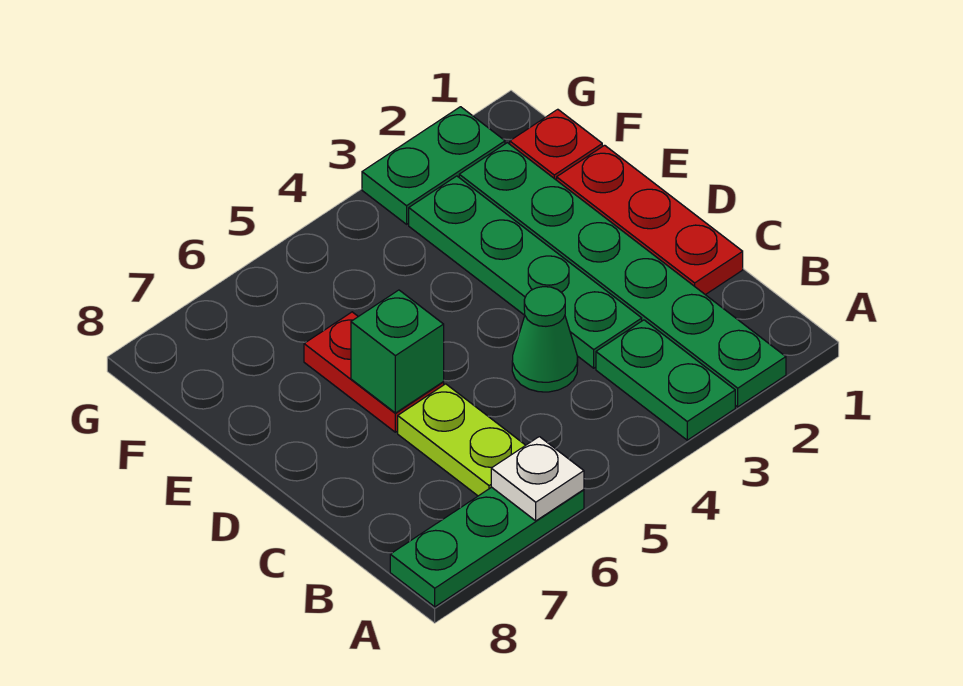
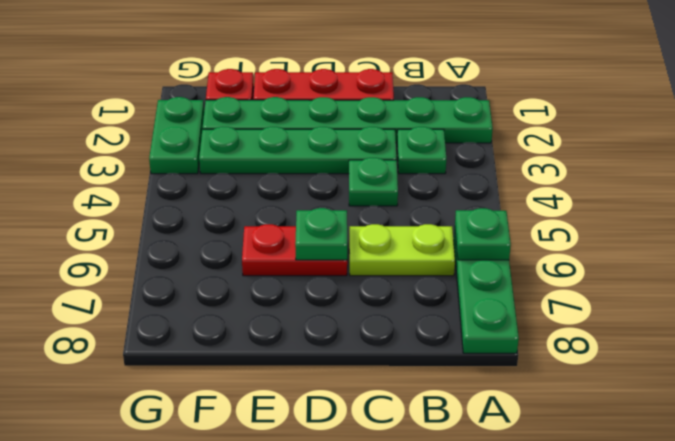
green 1x2 plate [596,320,735,440] -> green 1x1 plate [397,127,446,174]
white 1x1 plate [491,437,584,521] -> green 1x1 plate [455,208,511,260]
green 1x1 cone [512,287,578,392] -> green 1x1 plate [349,158,398,206]
green 1x1 brick [351,290,444,413] -> green 1x1 plate [295,208,347,260]

